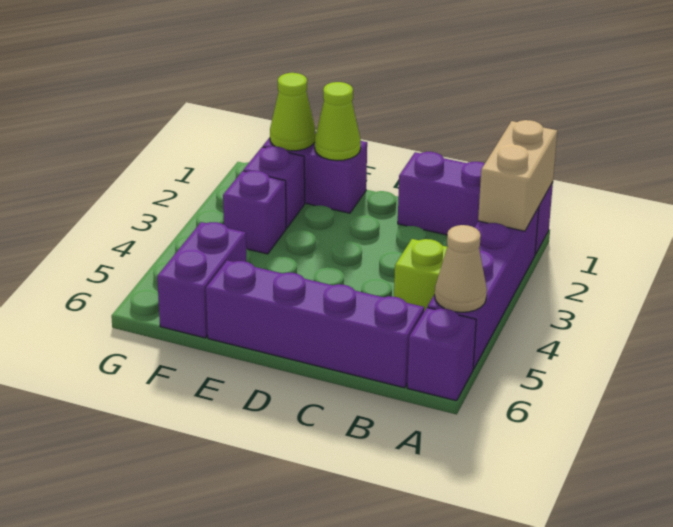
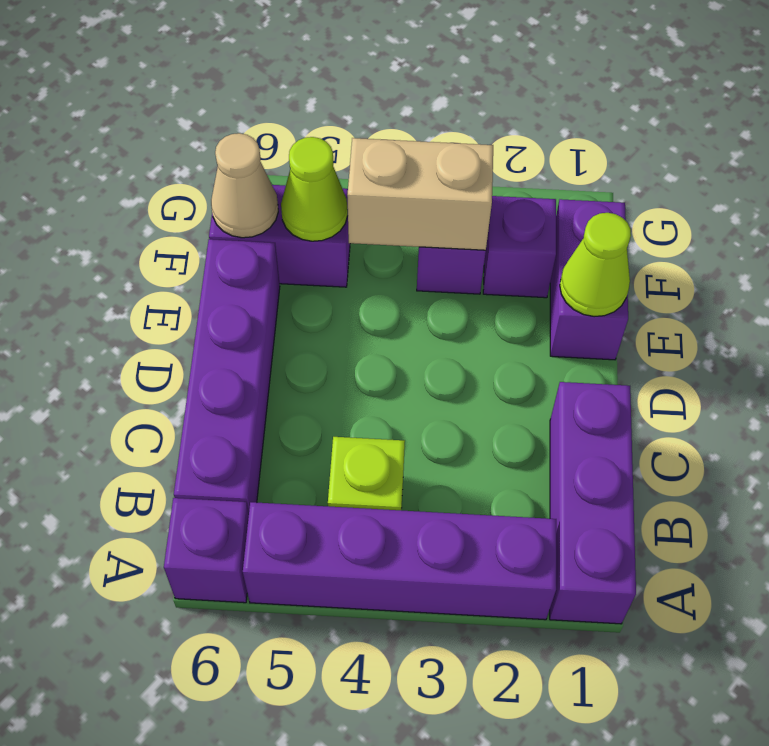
tan 1x2 brick [478,120,557,231] -> tan 1x2 brick moved to [347,138,493,250]
tan 1x1 cone [435,225,487,312] -> tan 1x1 cone moved to [211,133,278,238]
lime 1x1 cone [270,73,316,151] -> lime 1x1 cone moved to [281,137,348,241]

